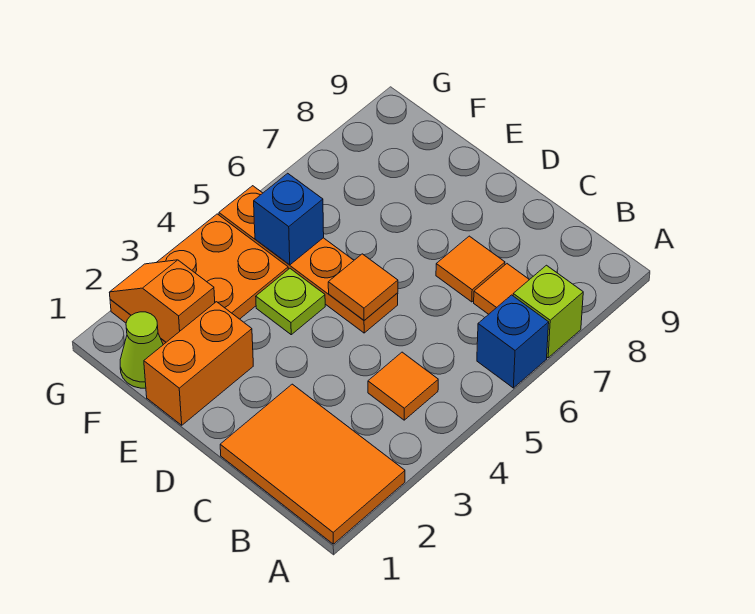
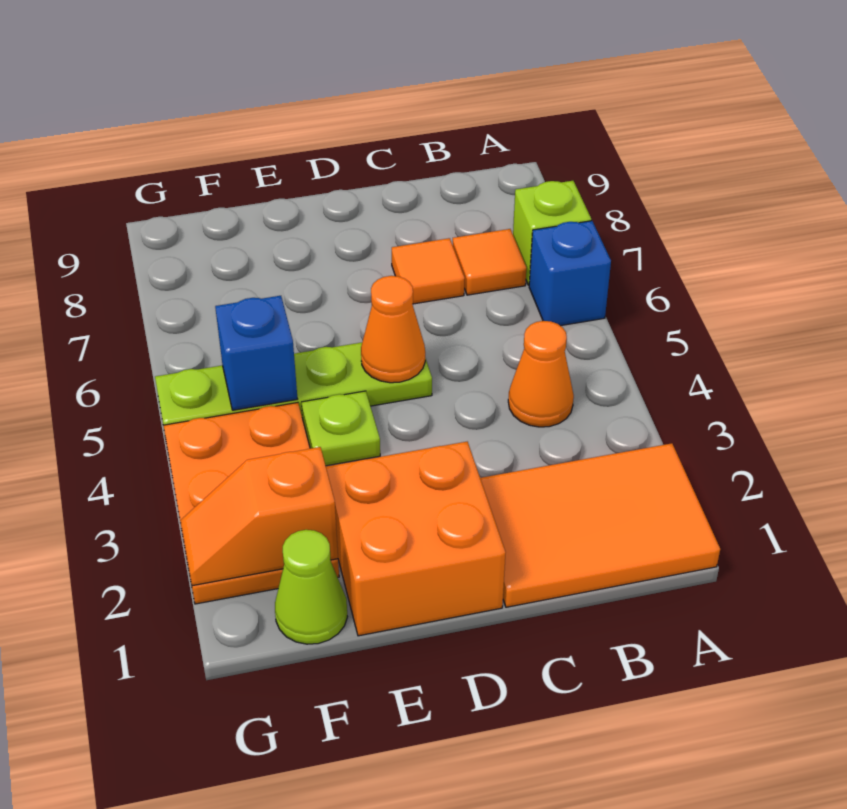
orange 1x1 tile [368,352,438,420] -> orange 1x1 cone [508,321,574,427]
orange 1x4 plate [219,186,398,333] -> lime 1x4 plate [155,343,432,425]
orange 1x1 tile [328,254,398,320] -> orange 1x1 cone [361,276,425,383]
orange 1x2 brick [144,302,253,425] -> orange 2x2 brick [326,442,506,636]

